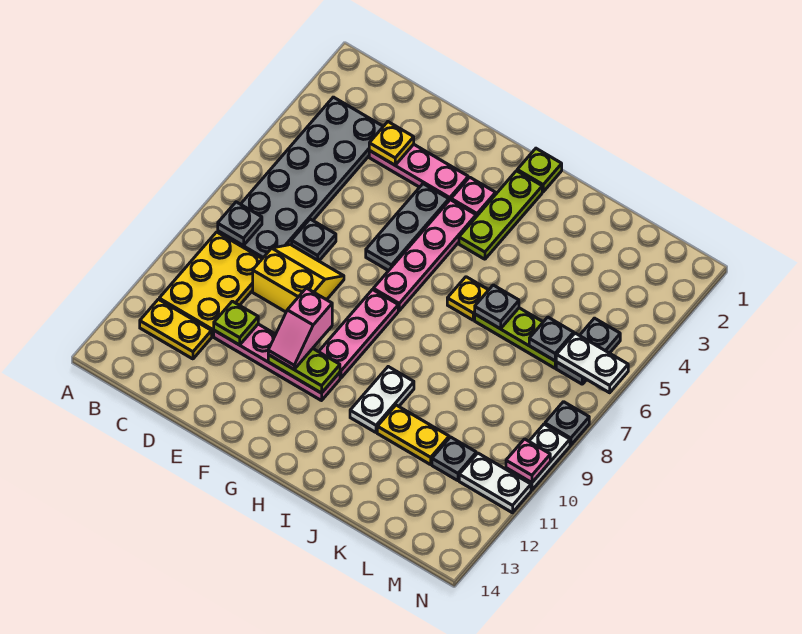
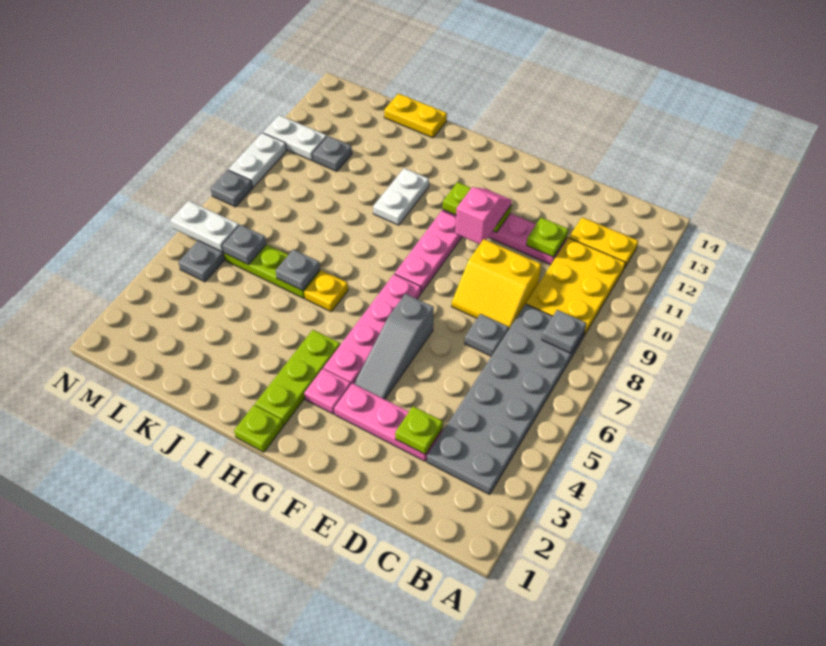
yellow 1x1 plate [369,122,414,165] -> lime 1x1 plate [395,406,443,455]
grey 1x3 plate [366,184,449,271] -> grey 1x3 slope [354,294,434,399]
yellow 1x2 plate [377,405,449,465] -> yellow 1x2 plate moved to [384,93,447,138]
pink 1x1 plate [506,439,550,483] -> none

